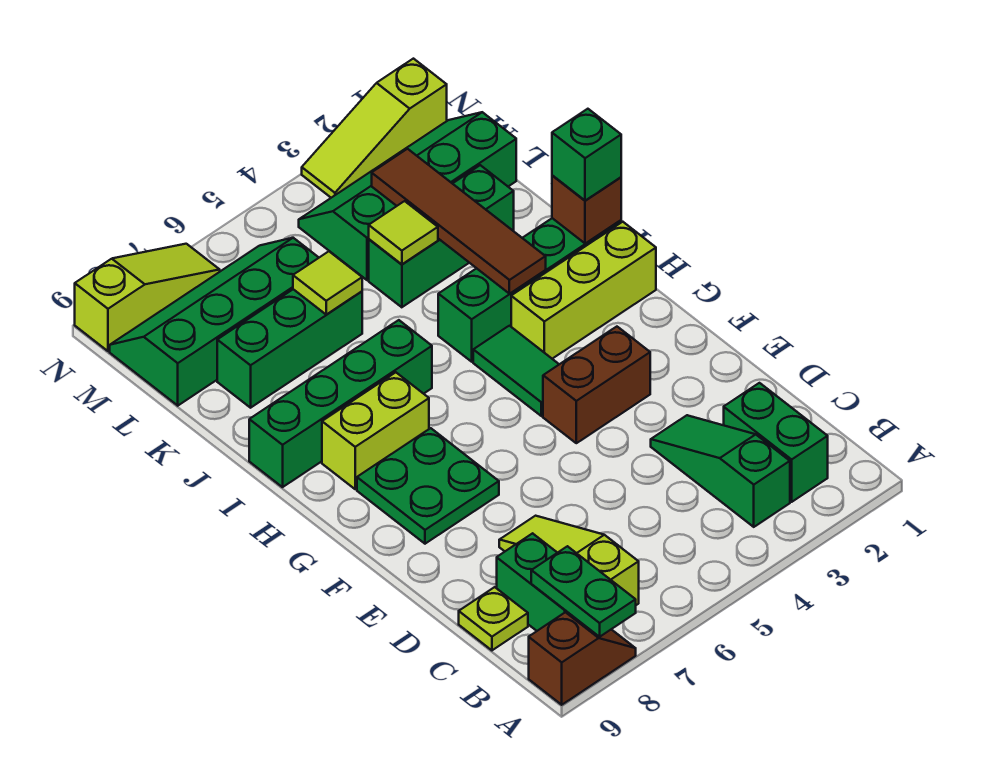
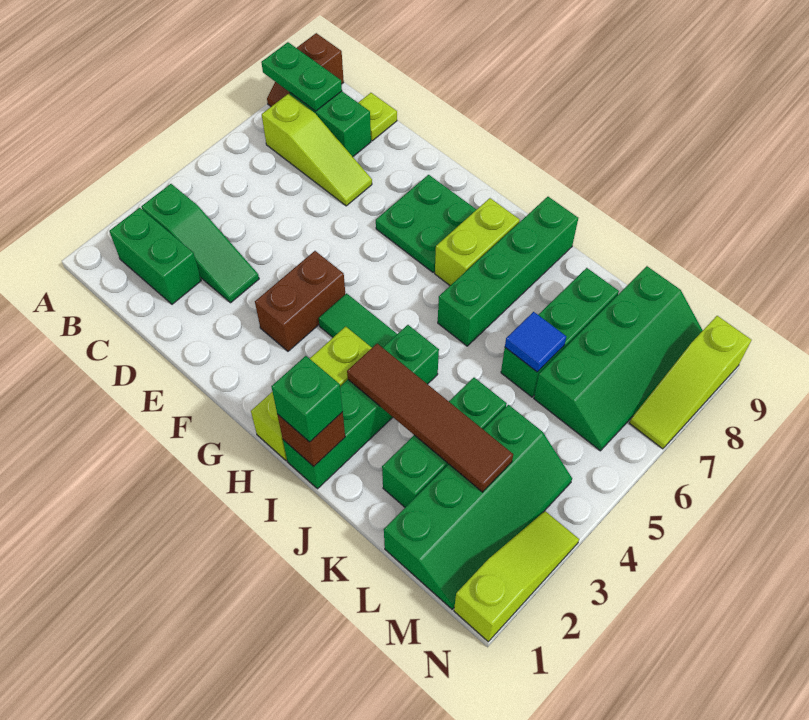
lime 1x1 tile [369,201,438,264] -> none
lime 1x1 tile [293,251,362,314] -> blue 1x1 tile [505,312,566,372]

